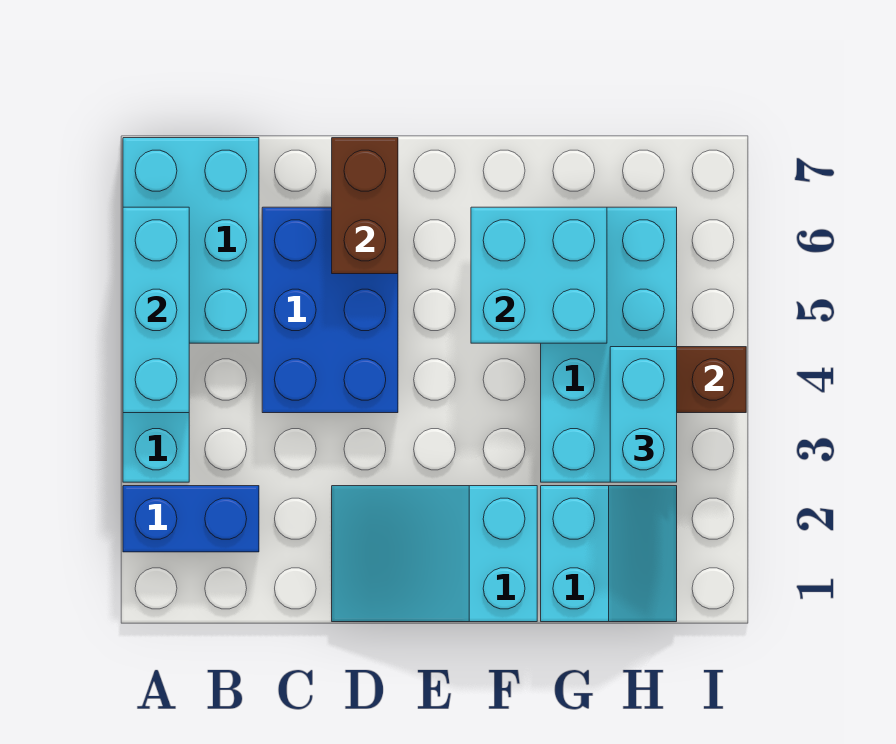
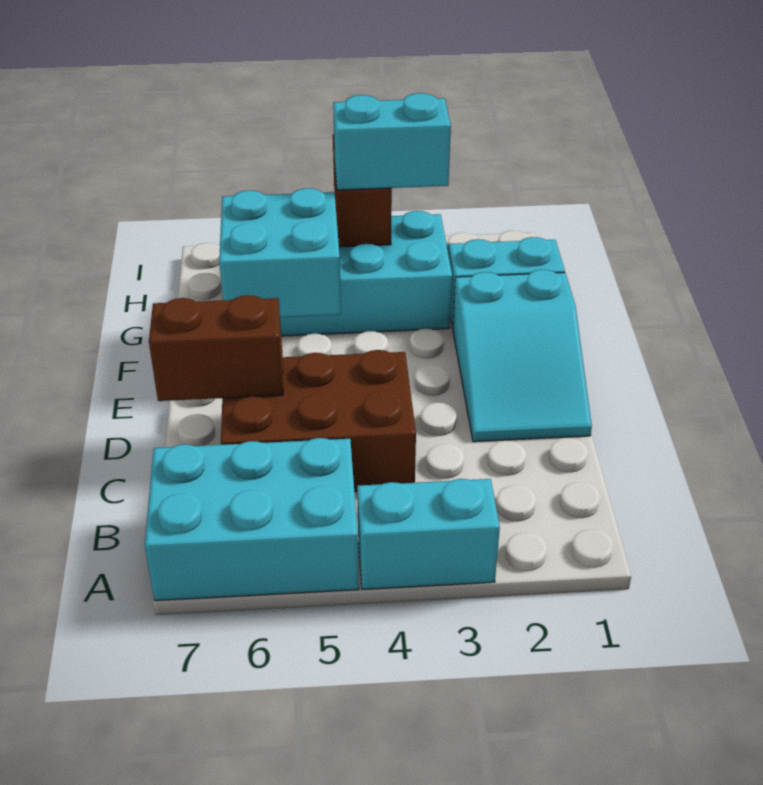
blue 1x2 brick [123,486,259,552] -> none
cyan 1x3 brick [123,207,189,413] -> none
blue 2x3 brick [262,207,398,413] -> brown 2x3 brick [221,350,416,491]

